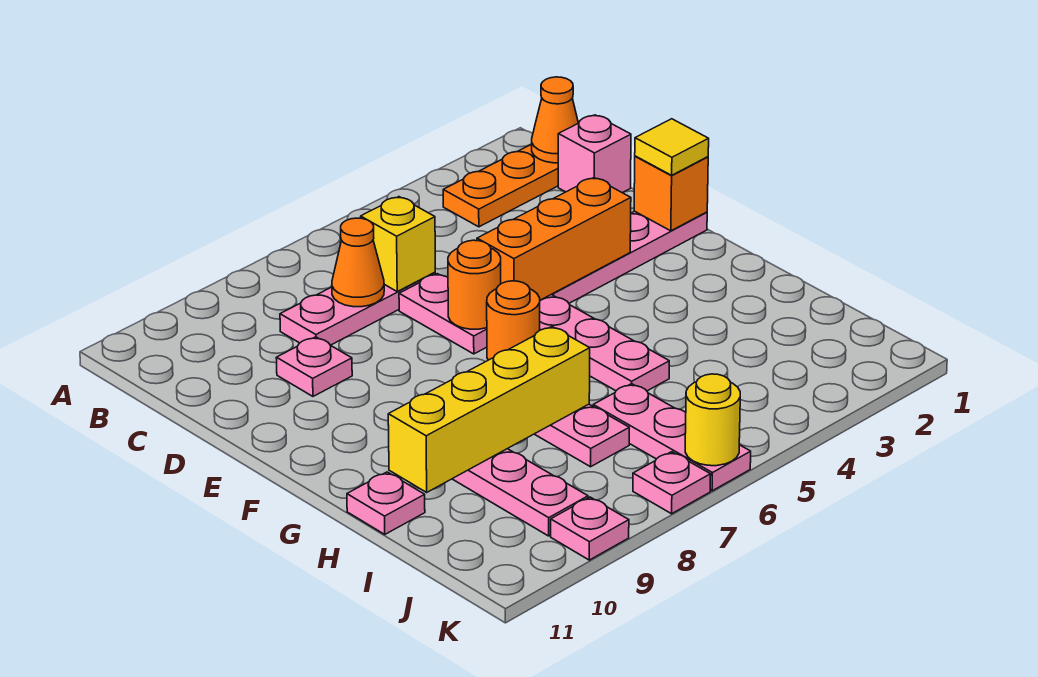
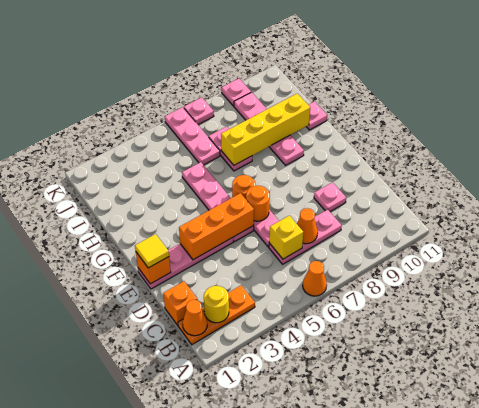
none -> orange 1x1 cone [303,261,327,296]
pink 1x1 brick [558,115,631,193] -> orange 1x1 brick [163,281,197,325]
yellow 1x1 round brick [685,374,740,466] -> yellow 1x1 round brick moved to [204,286,229,323]

